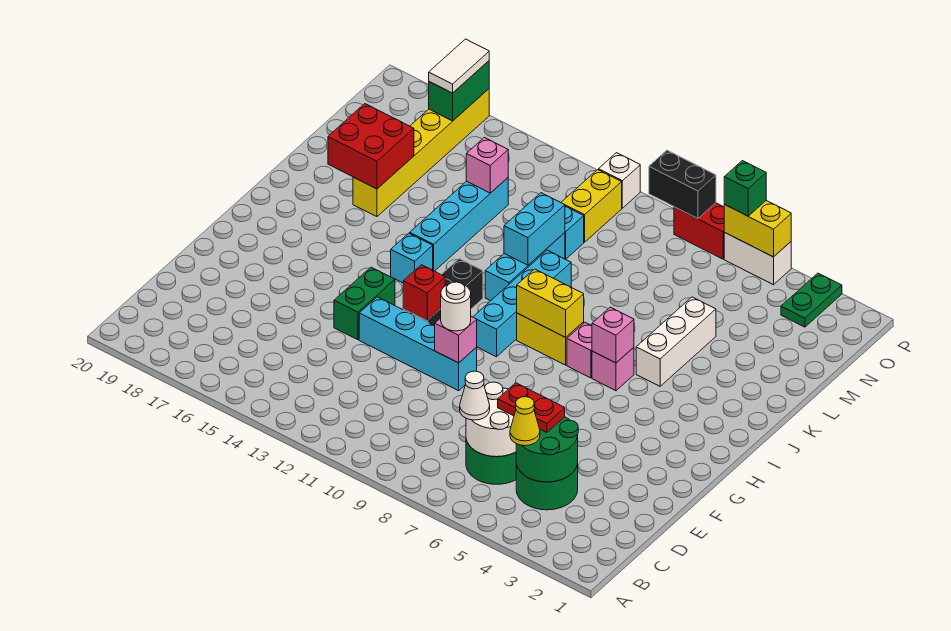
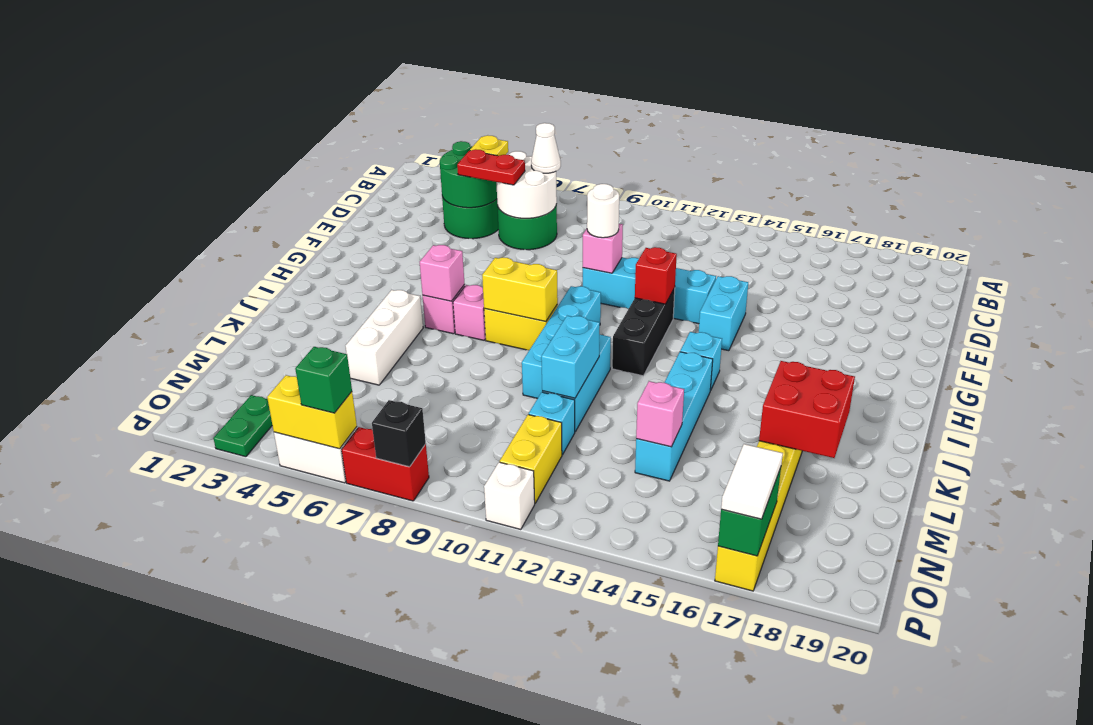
yellow 1x1 cone [510,397,540,446] -> yellow 1x1 plate [470,135,508,156]
green 1x2 brick [334,267,395,340] -> cyan 1x2 brick [699,276,748,351]
black 1x2 brick [649,150,716,219] -> black 1x1 brick [372,400,426,467]

